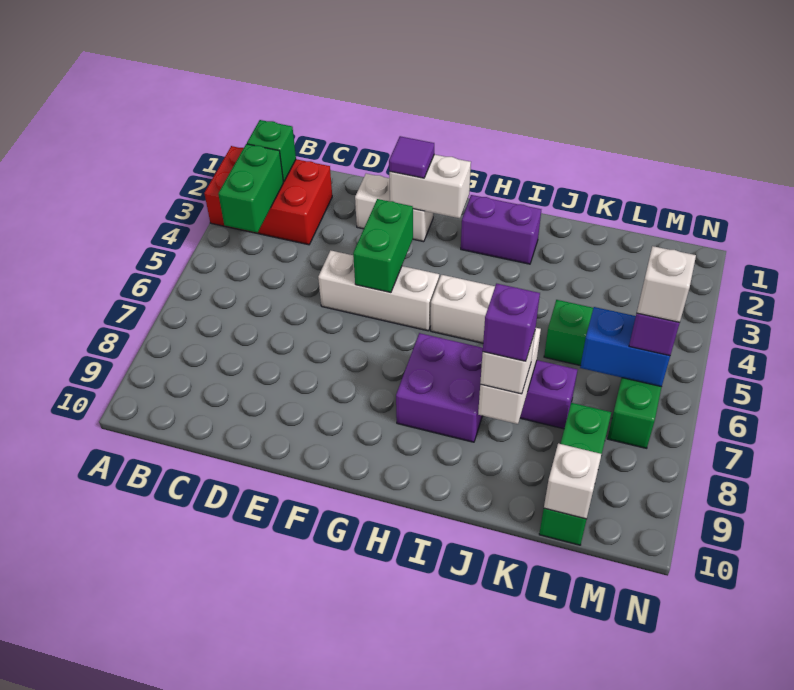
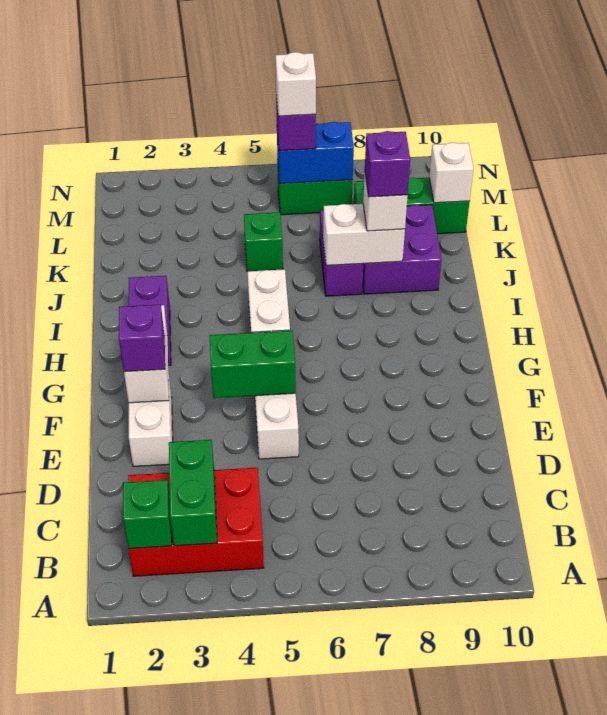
red 2x3 brick [204,146,332,245] -> red 2x3 brick turned to [128,468,264,576]
green 1x2 brick [218,144,283,233] -> green 1x2 brick turned to [169,440,217,546]
purple 1x1 tile [389,136,434,178] -> purple 1x1 brick [119,304,165,372]
purple 2x2 brick [396,333,483,442] -> purple 2x2 brick moved to [363,205,441,294]
blue 1x2 brick [580,307,670,387] -> blue 1x2 brick turned to [277,122,354,183]

